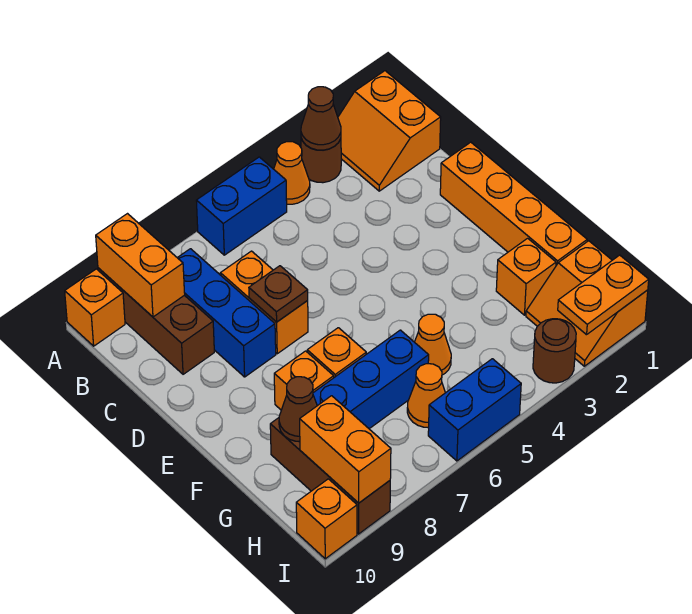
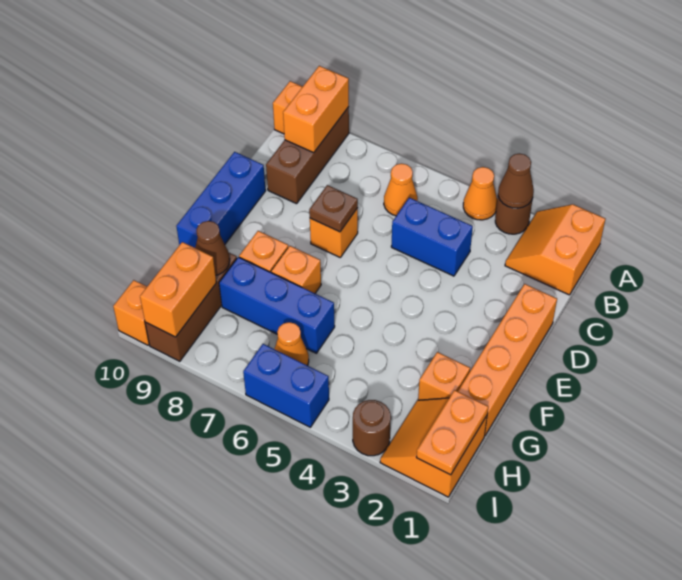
blue 1x2 brick [196,157,287,255] -> blue 1x2 brick moved to [391,198,473,276]
blue 1x3 brick [177,249,276,377] -> blue 1x3 brick moved to [176,152,266,248]
orange 1x2 brick [220,251,308,354] -> orange 1x1 brick [310,208,358,257]
orange 1x1 cone [415,314,451,375] -> orange 1x1 cone moved to [384,164,418,216]
orange 1x2 plate [558,255,649,335] -> orange 1x2 plate turned to [416,390,488,475]

